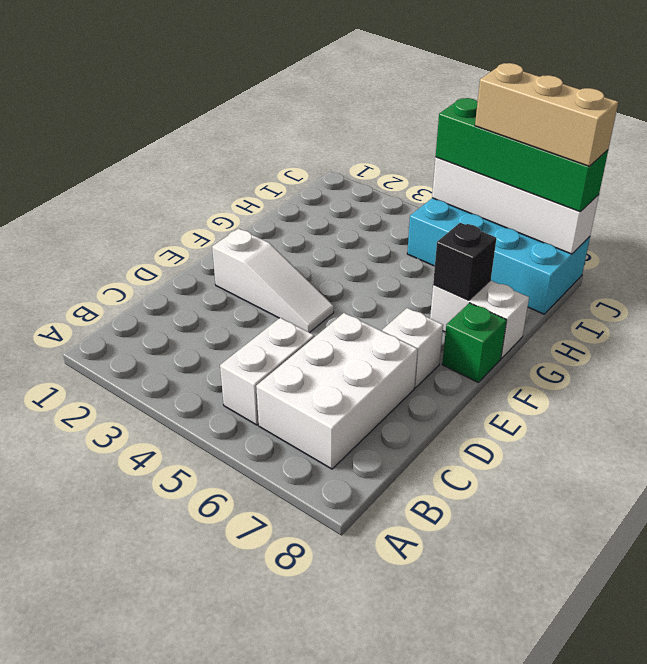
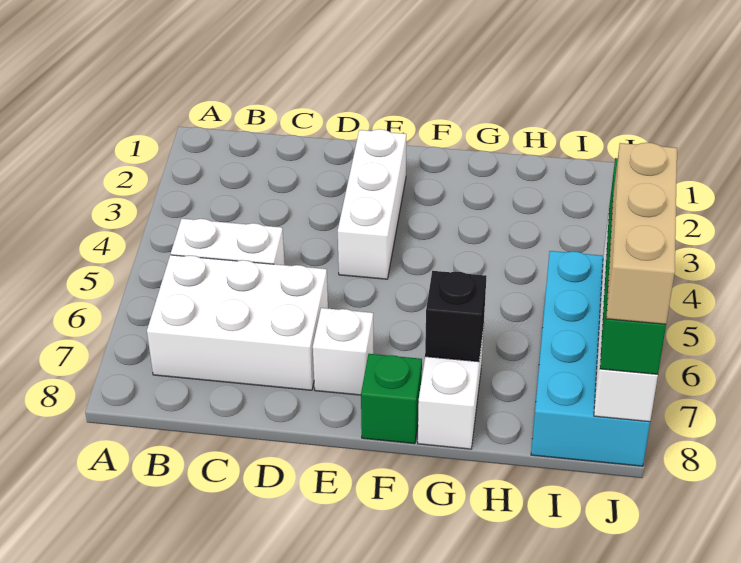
white 1x3 slope [212,228,334,333] -> white 1x3 brick [338,129,406,279]

